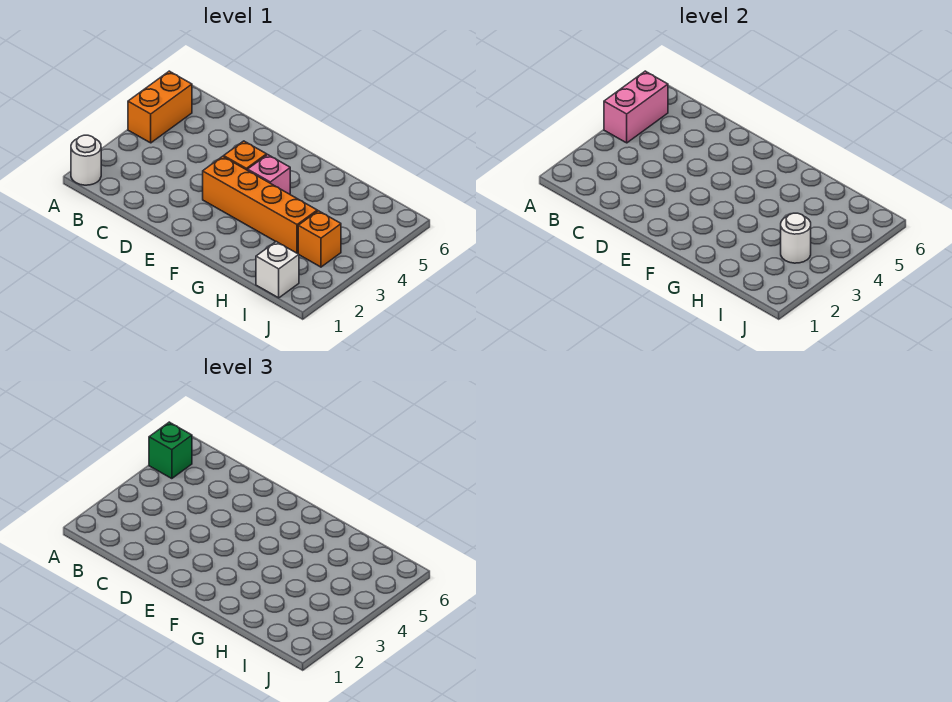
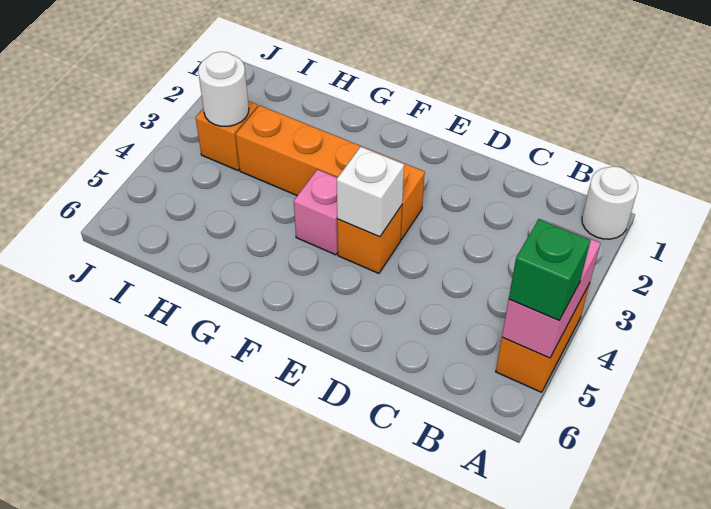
white 1x1 brick [256,242,299,298] -> white 1x1 brick moved to [337,147,404,237]

